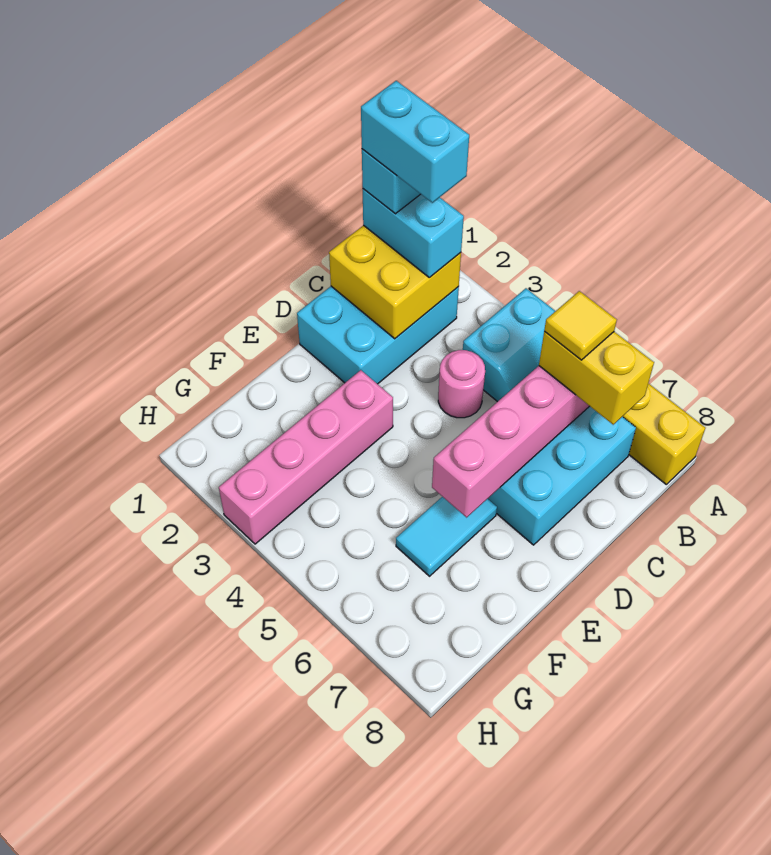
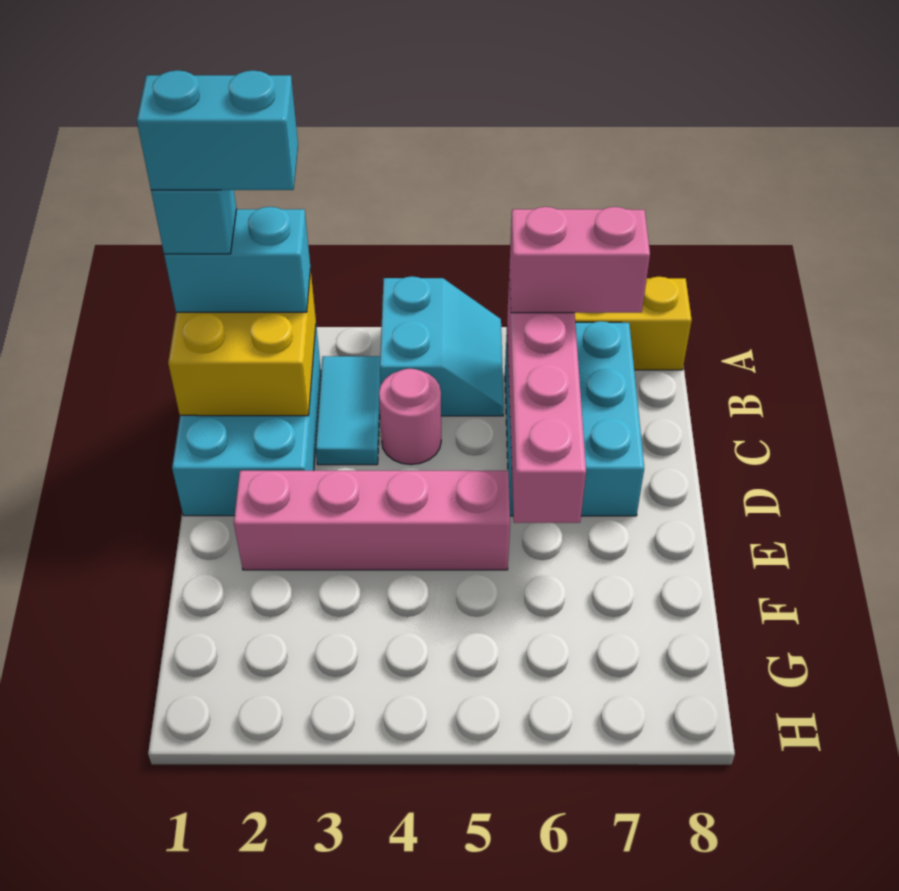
yellow 1x2 brick [539,331,654,425] -> pink 1x2 brick [509,207,650,313]
yellow 1x1 tile [544,291,617,360] -> none
pink 1x4 brick [219,370,393,544] -> pink 1x4 brick turned to [234,471,510,570]
cyan 1x2 tile [396,497,497,576] -> cyan 1x2 tile moved to [316,356,381,465]

